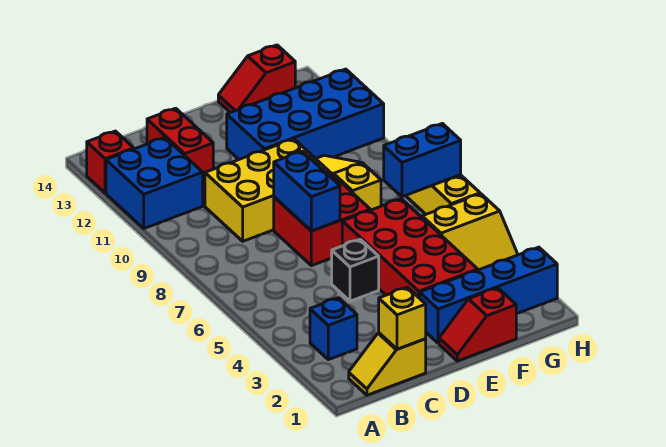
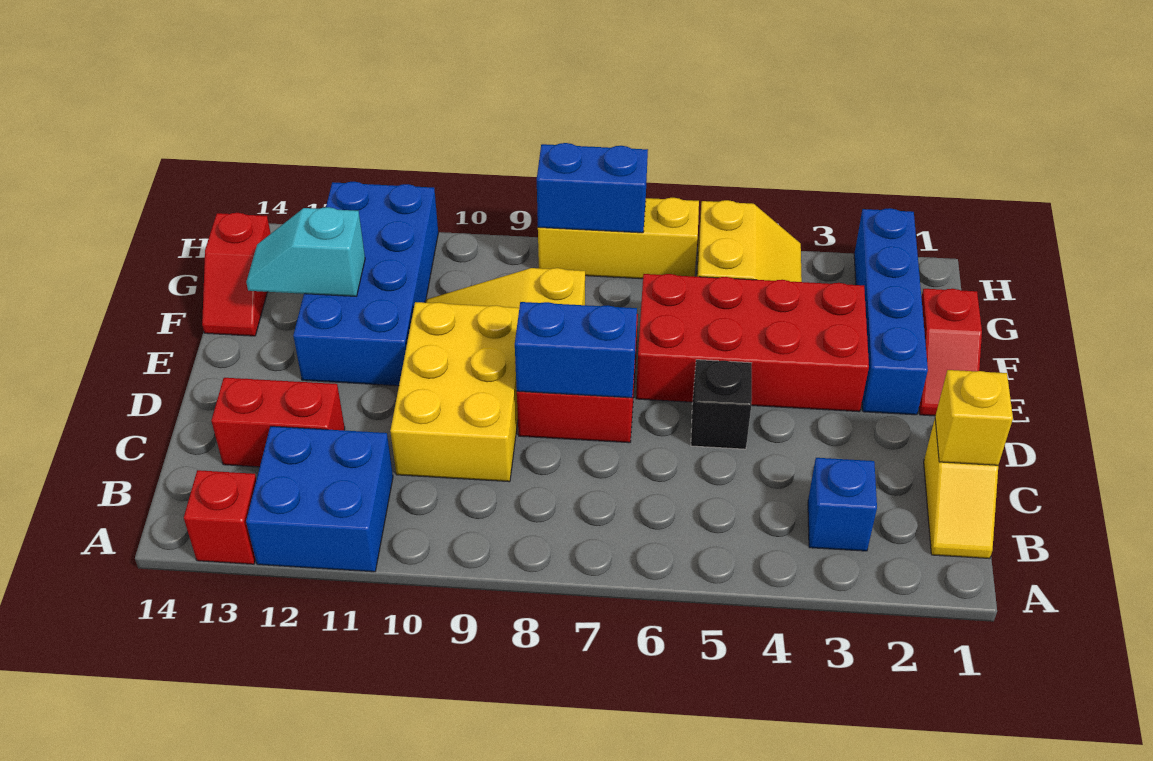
none -> cyan 1x2 slope [246,207,365,296]
blue 1x2 brick [384,123,461,197] -> blue 1x2 brick turned to [537,143,648,233]

